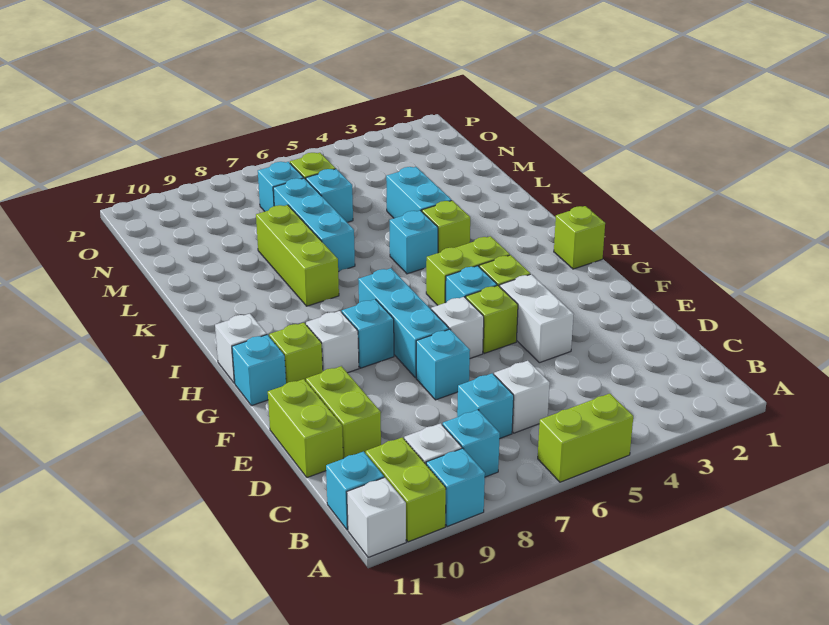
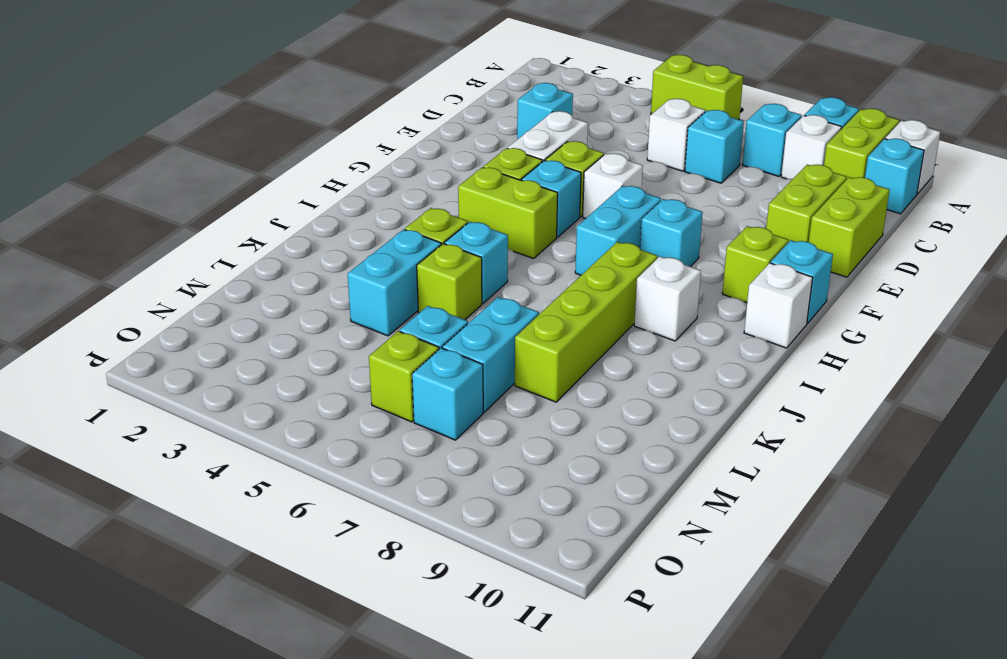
cyan 1x1 brick [416,329,470,400] -> cyan 1x1 brick moved to [517,83,573,139]
cyan 1x3 brick [358,268,449,378] -> cyan 1x2 brick [575,186,661,275]
white 1x1 brick [306,311,359,373] -> white 1x1 brick moved to [634,256,701,341]
lime 1x1 brick [554,206,605,269] -> lime 1x1 brick moved to [417,244,482,320]
lime 1x3 brick [256,205,339,306] -> lime 1x4 brick [515,242,658,402]
cyan 1x3 brick [273,178,355,272] -> cyan 1x2 brick [442,297,539,412]

